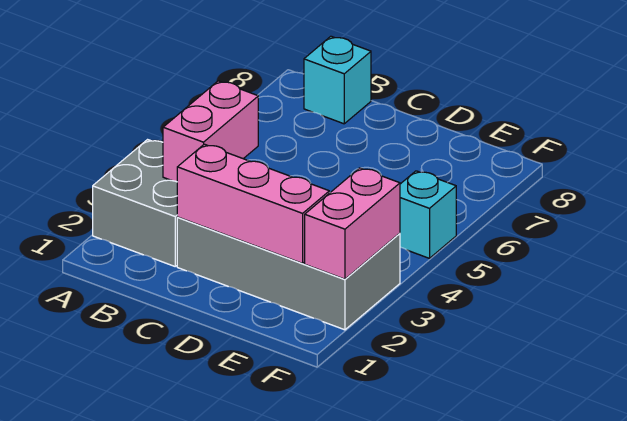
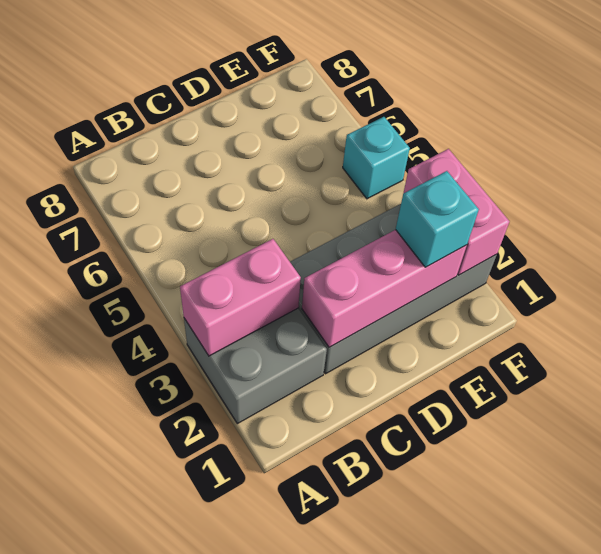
pink 1x2 brick [163,81,258,182] -> pink 1x2 brick turned to [180,239,301,356]
cyan 1x1 brick [304,36,371,124] -> cyan 1x1 brick moved to [396,171,479,267]

